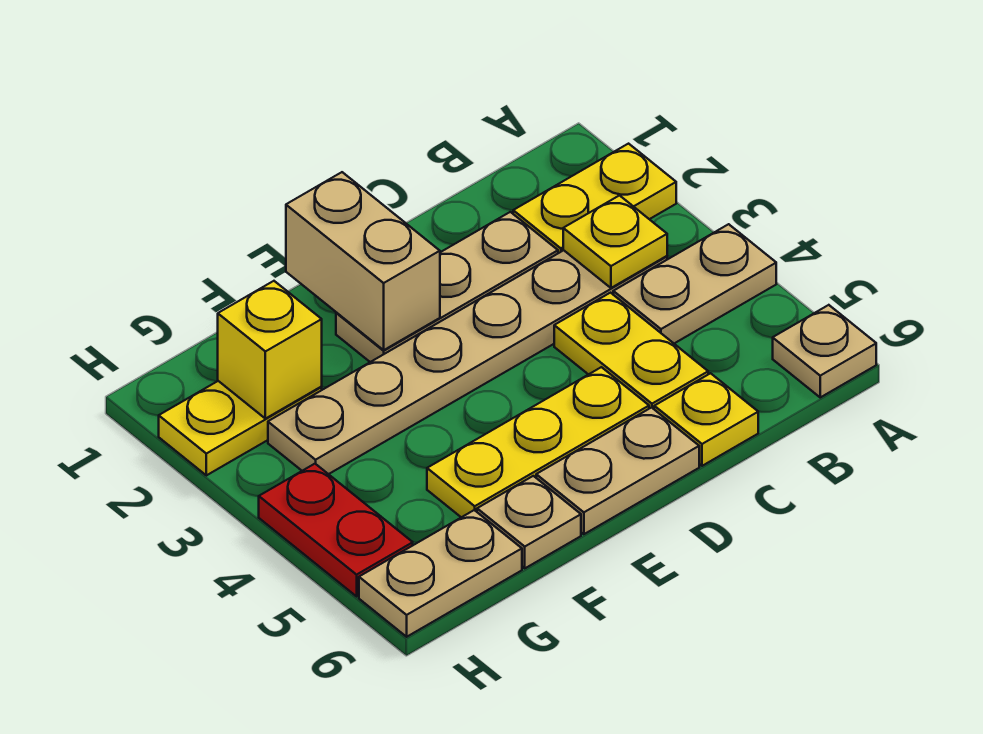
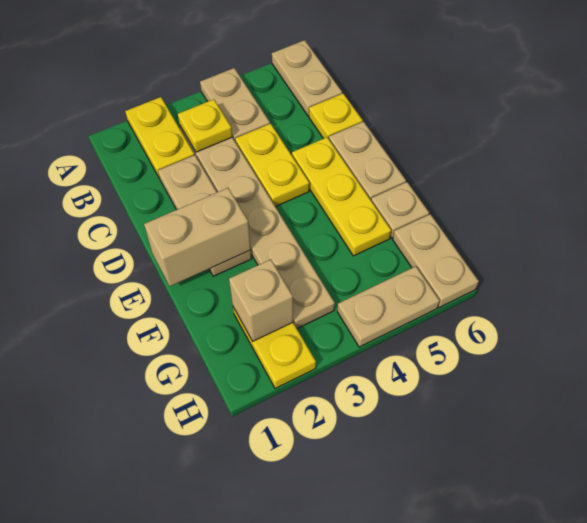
tan 1x1 plate [773,305,876,397] -> tan 1x2 plate [272,40,342,116]
yellow 1x2 plate [554,293,708,409] -> yellow 1x2 plate turned to [235,123,309,207]
yellow 1x1 brick [218,281,322,419] -> tan 1x1 brick [229,260,293,341]
red 1x2 plate [259,464,413,596] -> tan 1x2 plate [337,266,440,347]

